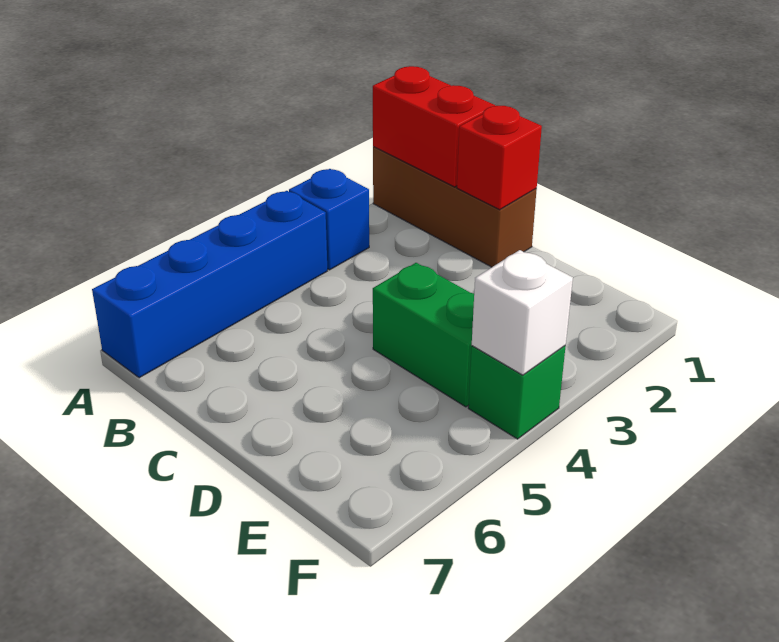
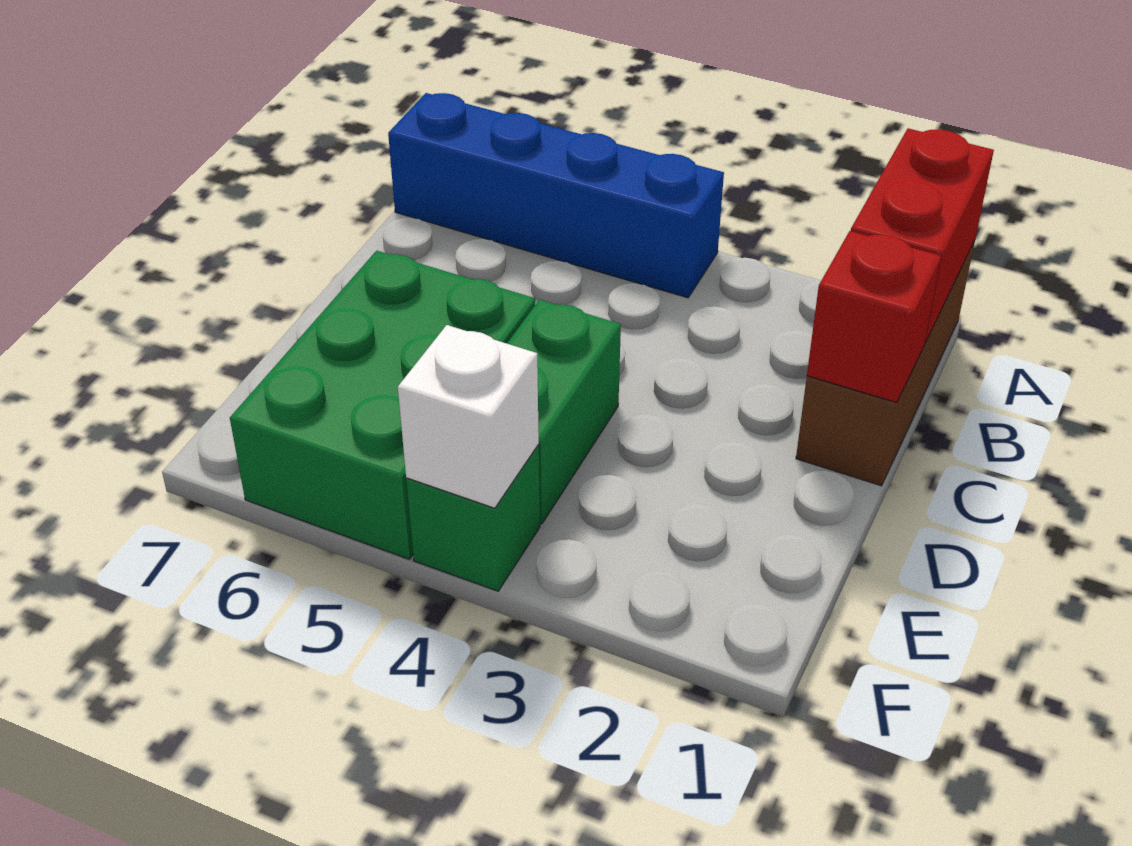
blue 1x1 brick [289,169,369,270] -> none
none -> green 2x3 brick [230,251,535,559]

